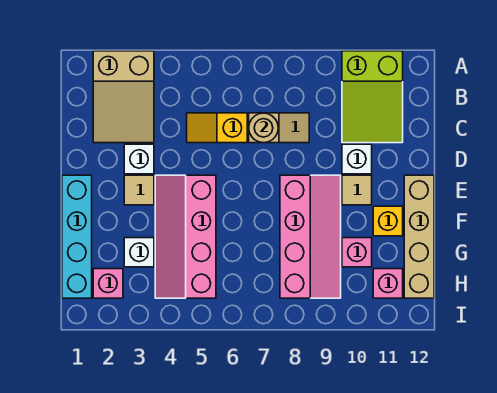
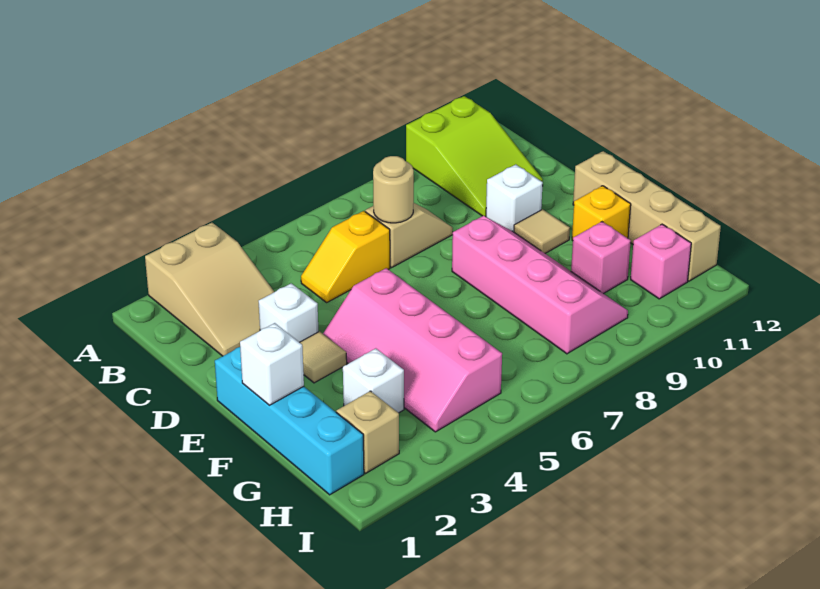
none -> white 1x1 brick [240,323,304,405]
pink 1x1 brick [93,269,123,298] -> tan 1x1 brick [336,391,399,473]

